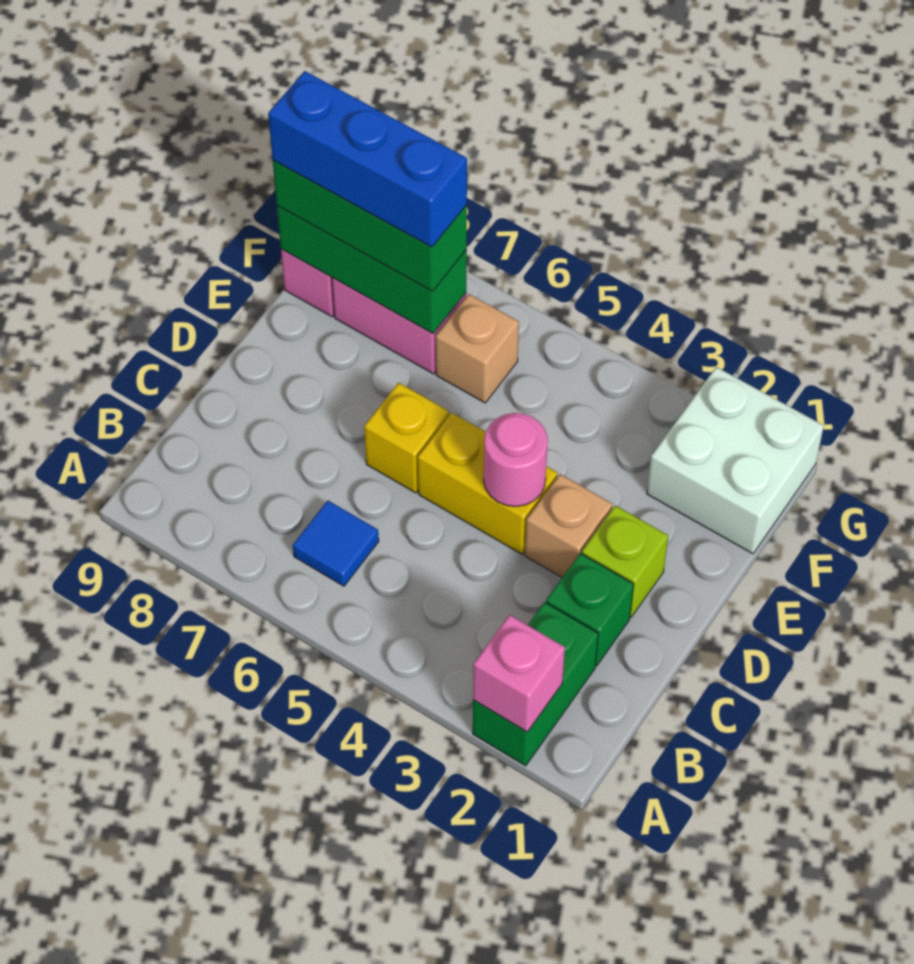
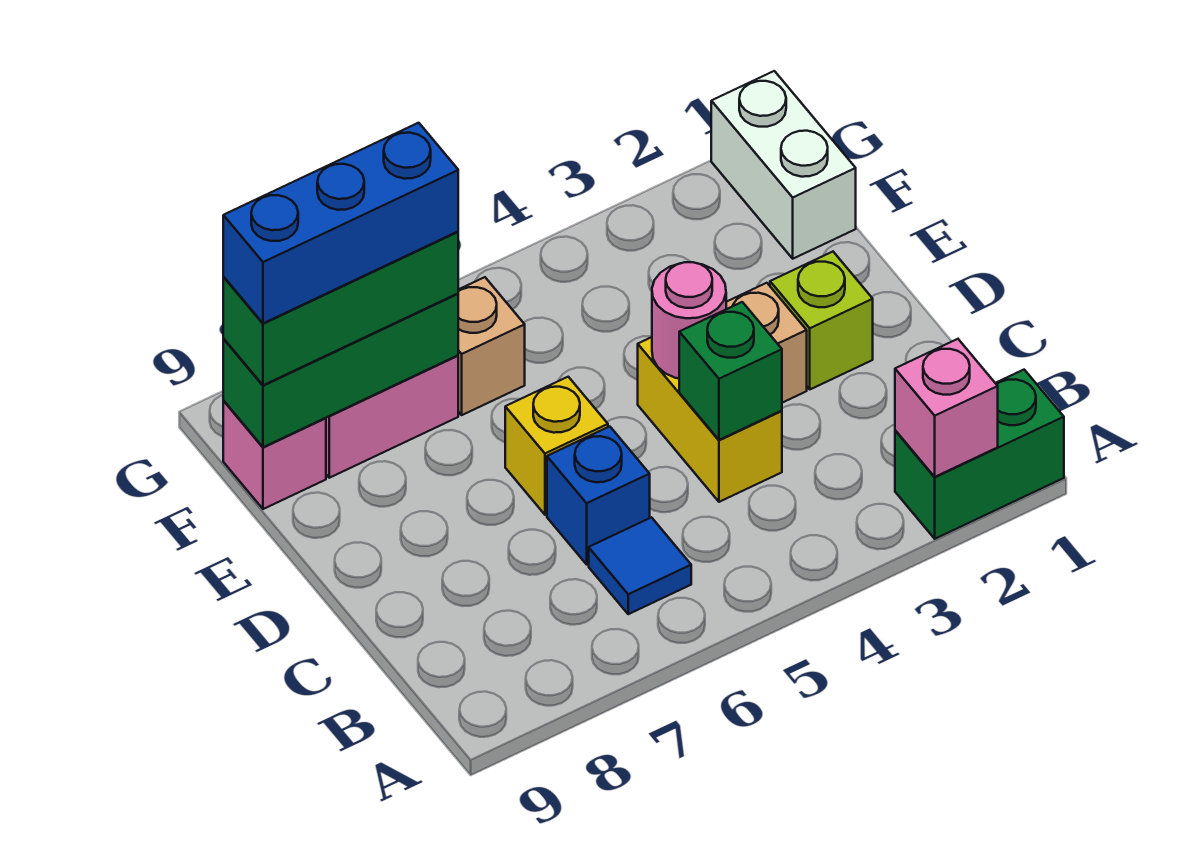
green 1x2 brick [473,602,598,766] -> green 1x2 brick turned to [895,370,1064,539]
green 1x1 brick [546,553,634,666] -> green 1x1 brick moved to [679,302,782,440]
none -> blue 1x1 brick [547,426,650,564]
yellow 1x2 brick [418,413,557,554] -> yellow 1x2 brick turned to [638,337,782,502]
white 2x2 brick [647,367,824,554] -> white 1x2 brick [711,71,856,259]

